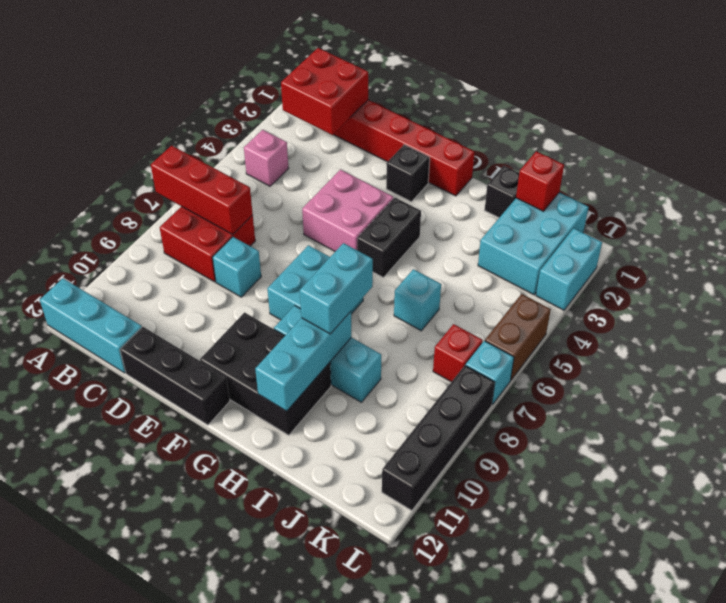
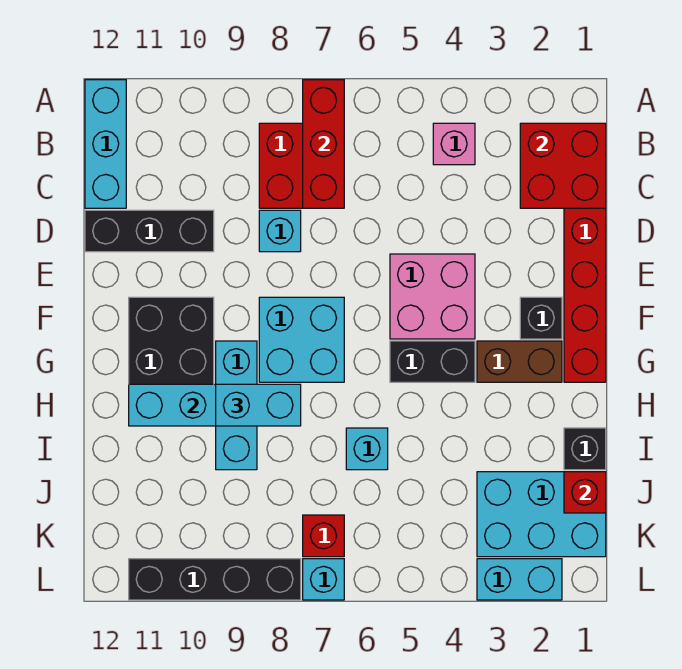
black 1x3 brick [120,327,230,425] -> black 1x3 brick turned to [85,210,214,252]
brown 1x2 brick [485,294,551,380] -> brown 1x2 brick moved to [477,341,562,382]

